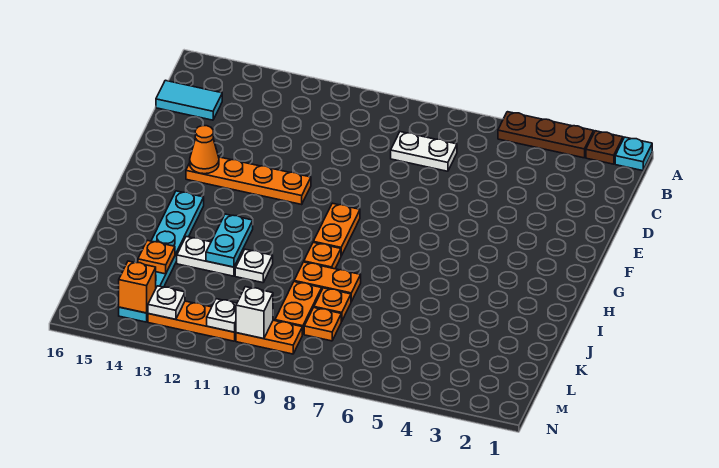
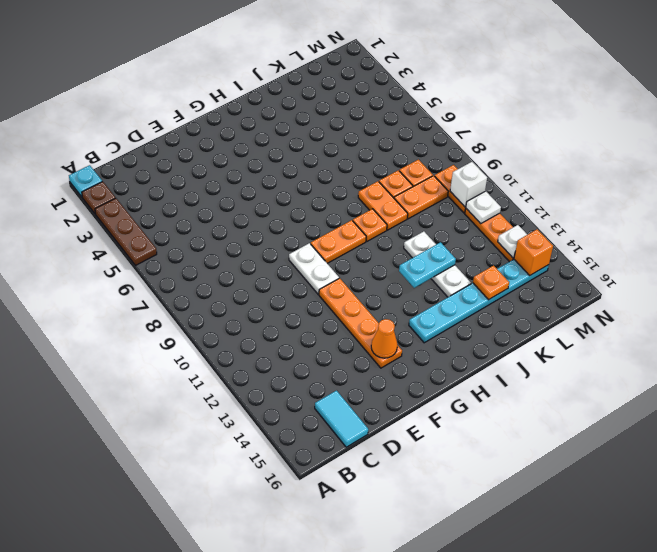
white 1x2 plate [391,132,457,171] -> white 1x2 plate moved to [289,243,339,294]

